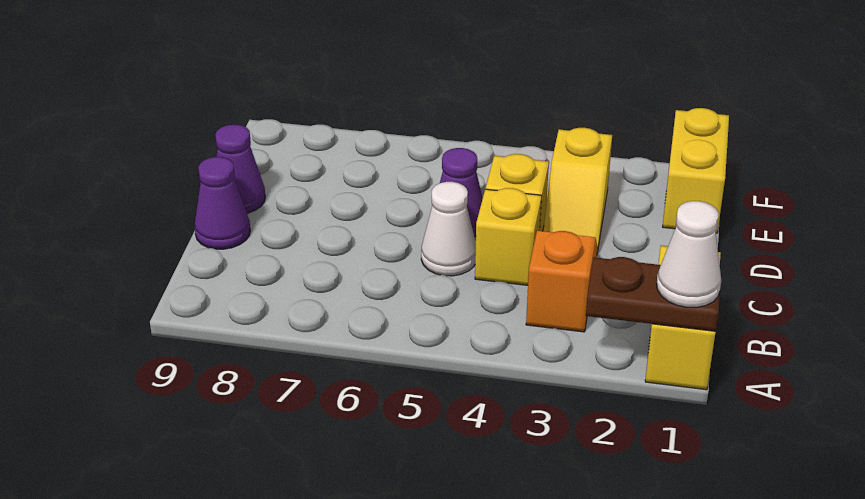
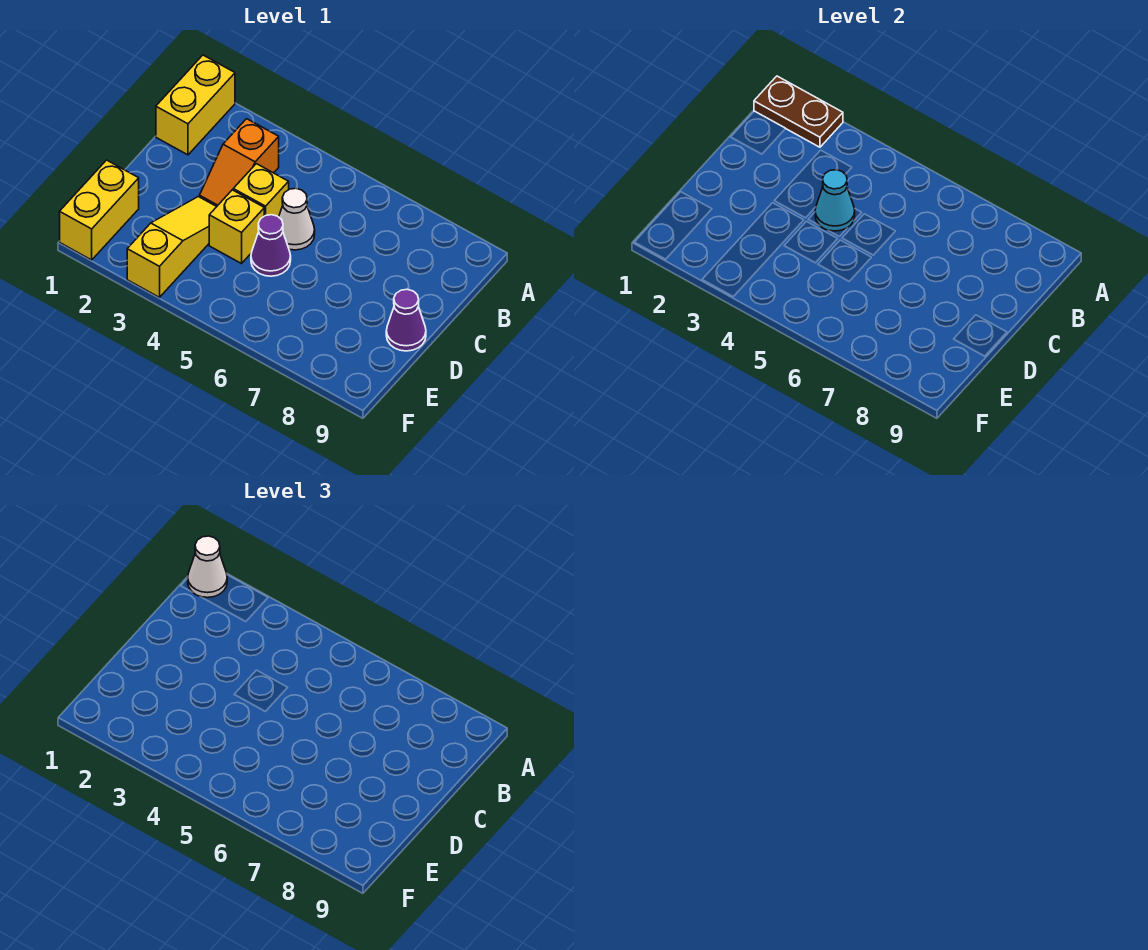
none -> cyan 1x1 cone [815,170,855,231]
purple 1x1 cone [194,157,250,249] -> none
yellow 1x2 slope [543,128,612,252] -> yellow 1x3 slope [127,197,217,297]

